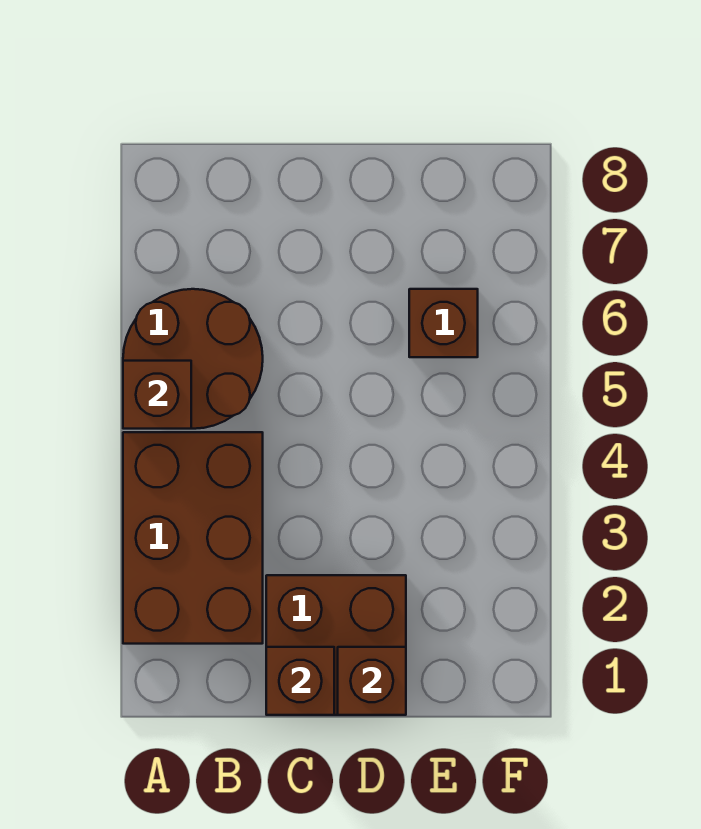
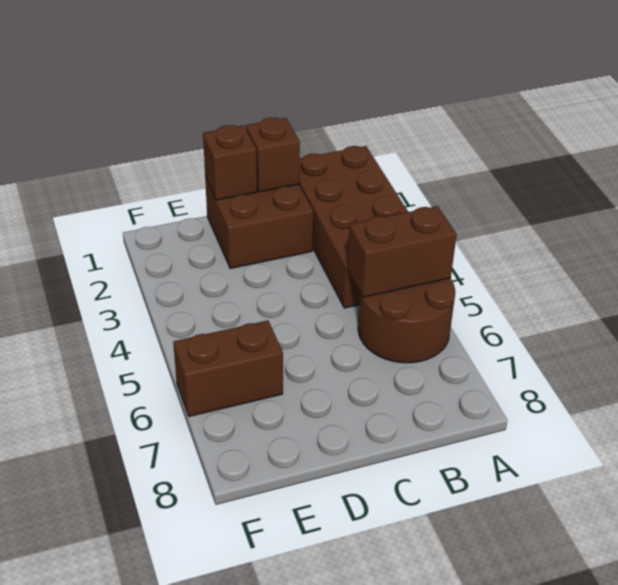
brown 2x3 brick [123,432,263,644] -> brown 2x4 brick [299,146,408,308]
brown 1x1 brick [123,361,191,429] -> brown 1x2 brick [347,206,457,297]
brown 1x1 brick [409,289,478,357] -> brown 1x2 brick [173,321,283,416]

